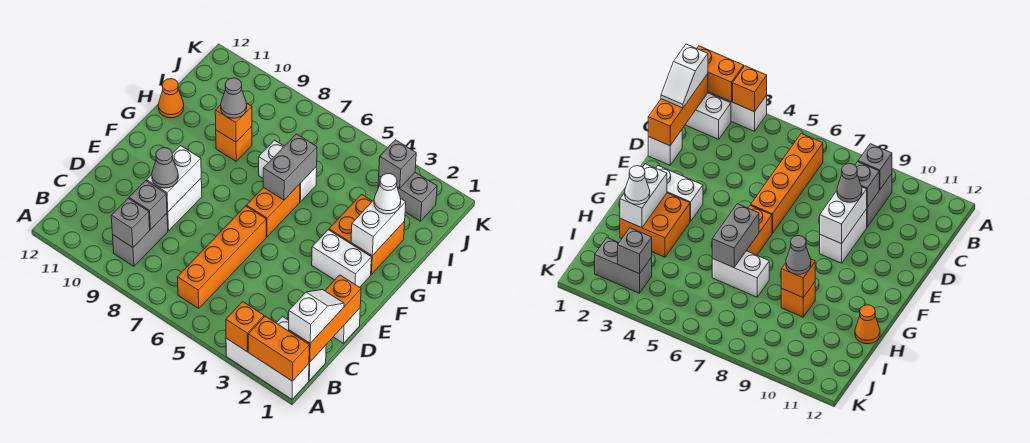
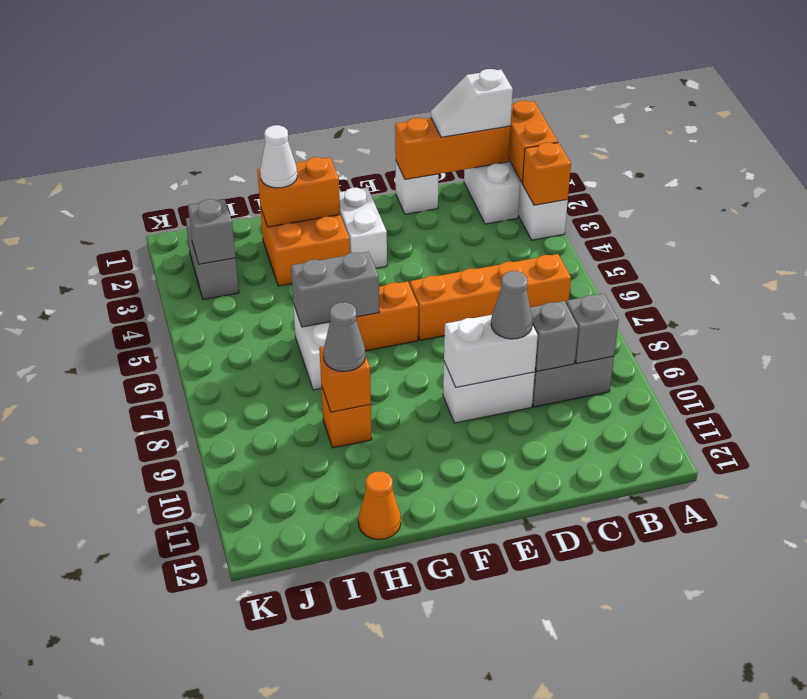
white 1x2 brick [351,198,406,256] -> orange 1x2 brick [257,157,340,227]

